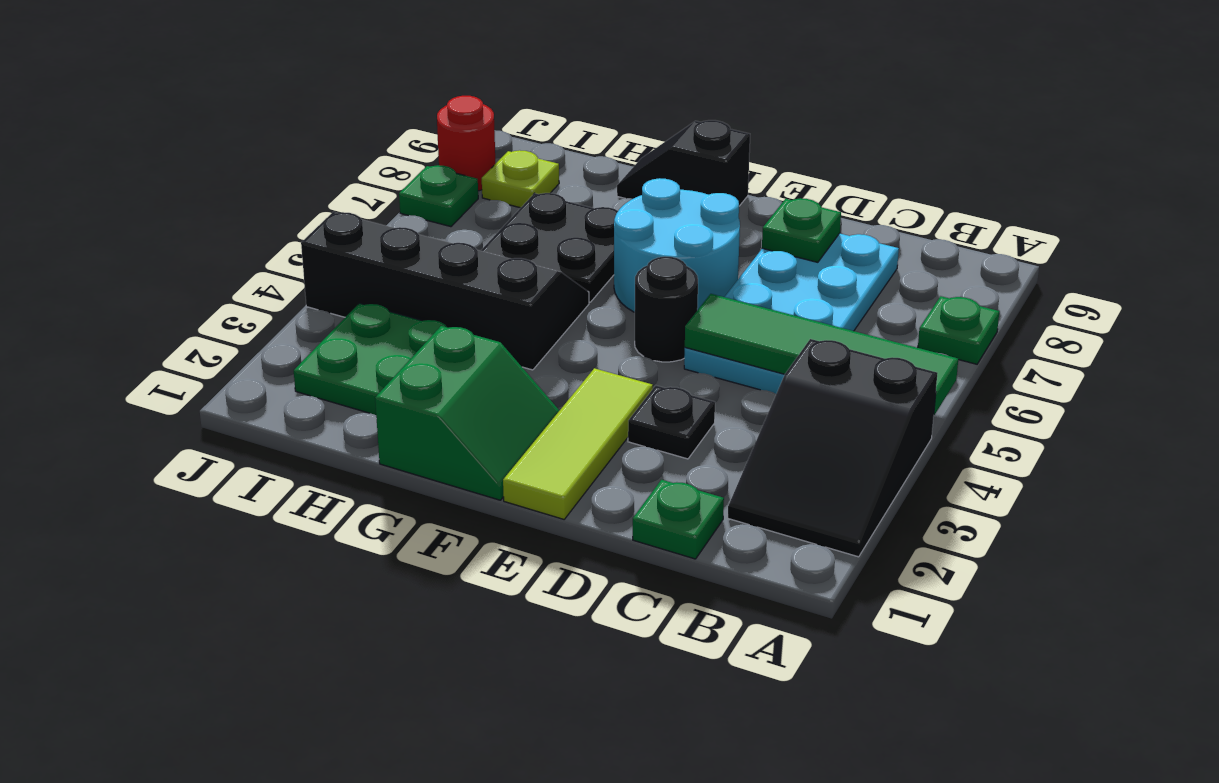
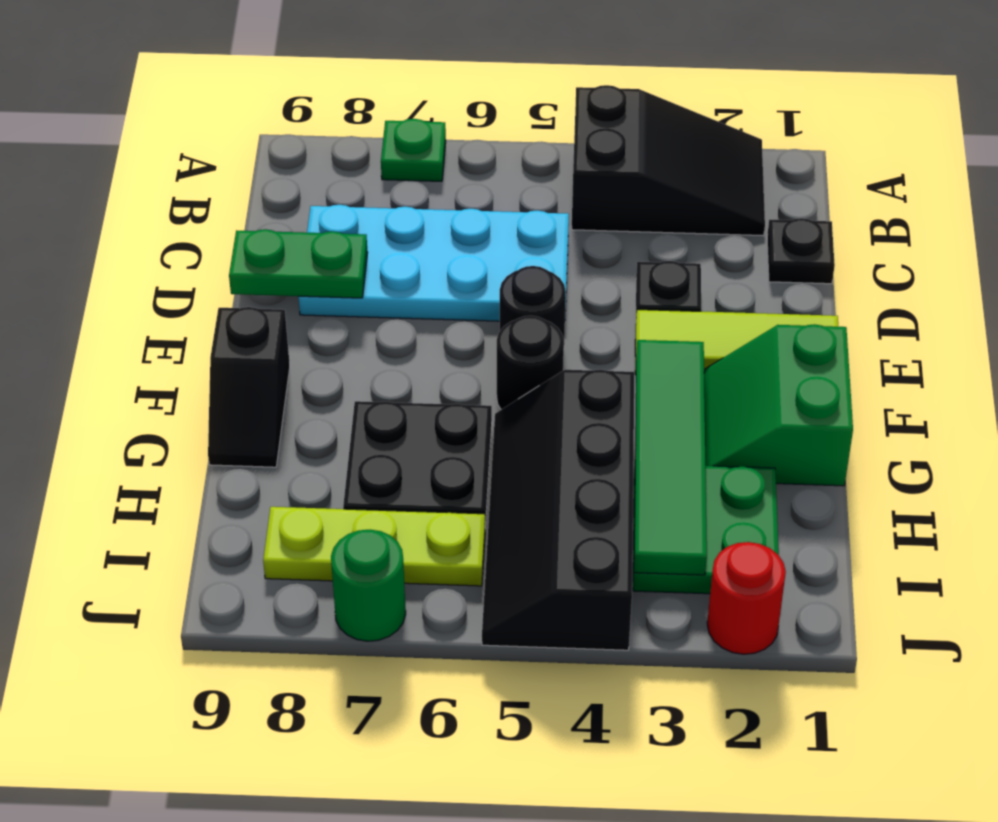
green 1x4 tile [685,294,958,415] -> green 1x4 tile moved to [634,340,707,575]
green 1x1 plate [633,480,724,559] -> black 1x1 plate [767,218,835,284]
green 1x1 plate [762,198,841,262] -> green 1x2 plate [229,229,368,298]
cyan 2x2 round brick [614,178,740,312] -> none
green 2x2 slope [375,326,559,500] -> green 2x2 slope turned to [704,324,853,486]
none -> black 1x1 round brick [497,316,564,410]
lime 1x1 plate [482,150,559,208] -> lime 1x3 plate [263,507,485,586]
green 1x1 plate [399,165,478,227] -> green 1x1 round brick [331,530,406,641]
red 1x1 round brick [437,96,495,191] -> red 1x1 round brick moved to [707,542,786,654]

